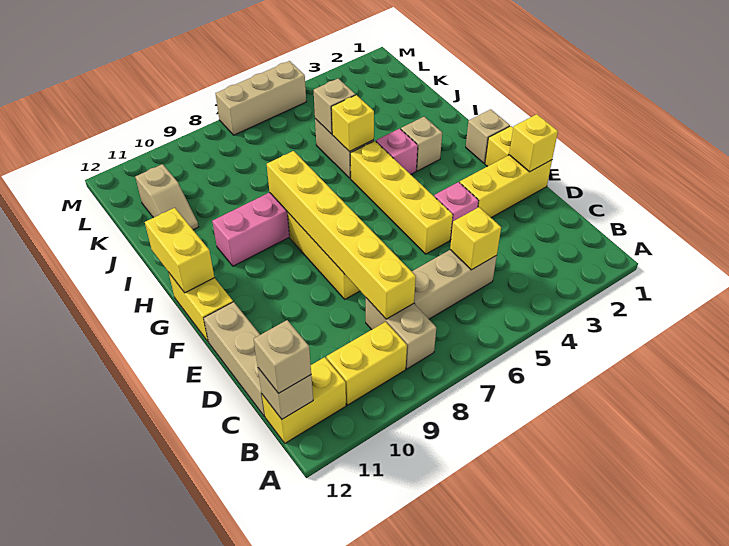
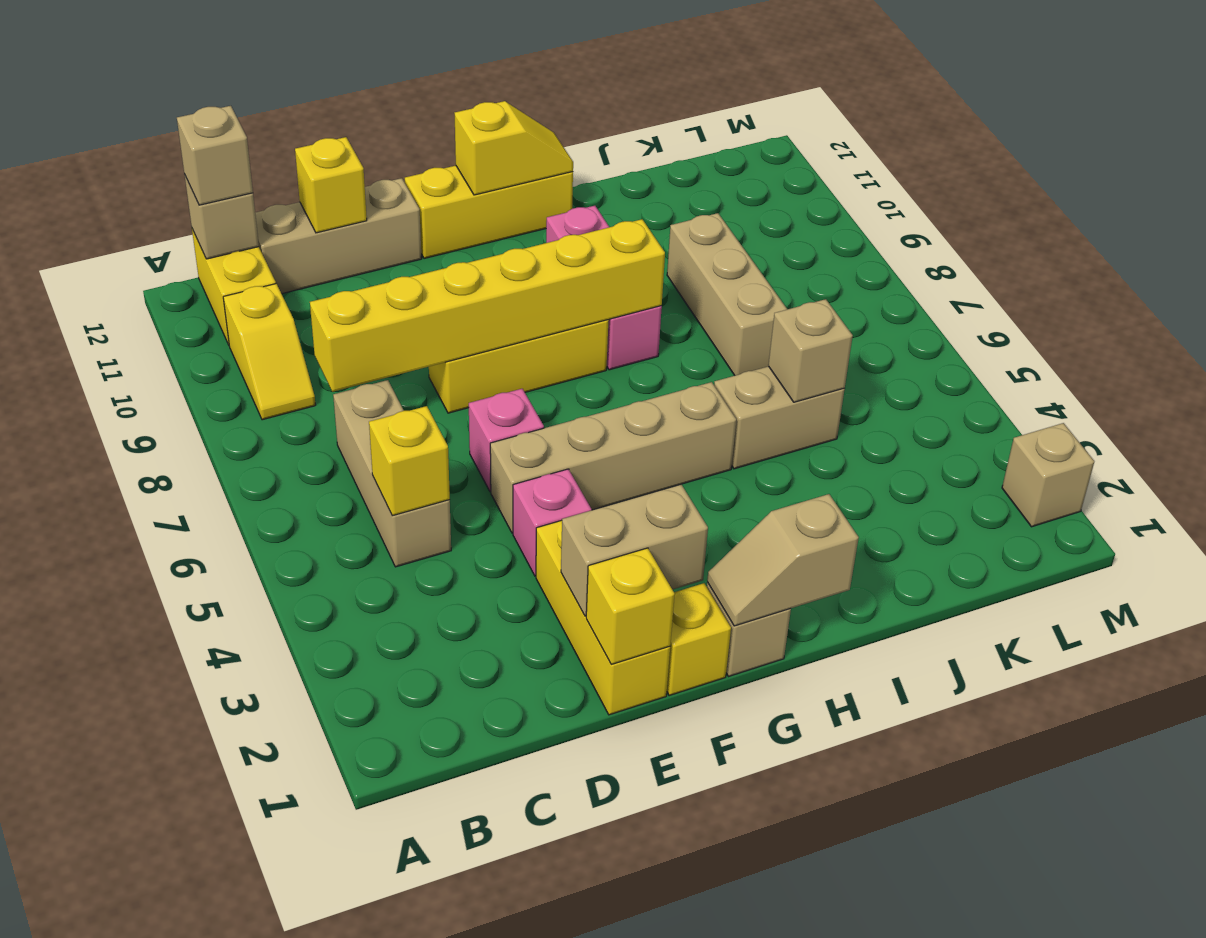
tan 1x2 brick [366,298,436,369] -> tan 1x2 brick moved to [561,484,708,616]
yellow 1x2 brick [326,322,407,405] -> yellow 1x2 slope [223,284,315,420]
yellow 1x4 brick [350,141,453,254] -> tan 1x4 brick [490,382,736,533]
yellow 1x2 brick [169,273,233,342] -> yellow 1x3 brick [405,166,573,259]
yellow 1x2 brick [145,208,214,293] -> yellow 1x2 slope [454,101,573,195]
tan 1x1 brick [401,117,442,171] -> tan 1x1 brick moved to [1002,423,1094,527]
pink 1x1 brick [376,129,418,174] -> pink 1x1 brick moved to [469,389,544,492]
yellow 1x1 brick [331,95,374,152] -> yellow 1x1 brick moved to [295,137,367,233]
tan 1x2 slope [135,164,198,230] -> tan 1x2 slope moved to [707,494,859,626]
tan 1x3 brick [215,61,306,135] -> tan 1x3 brick moved to [667,213,787,375]

